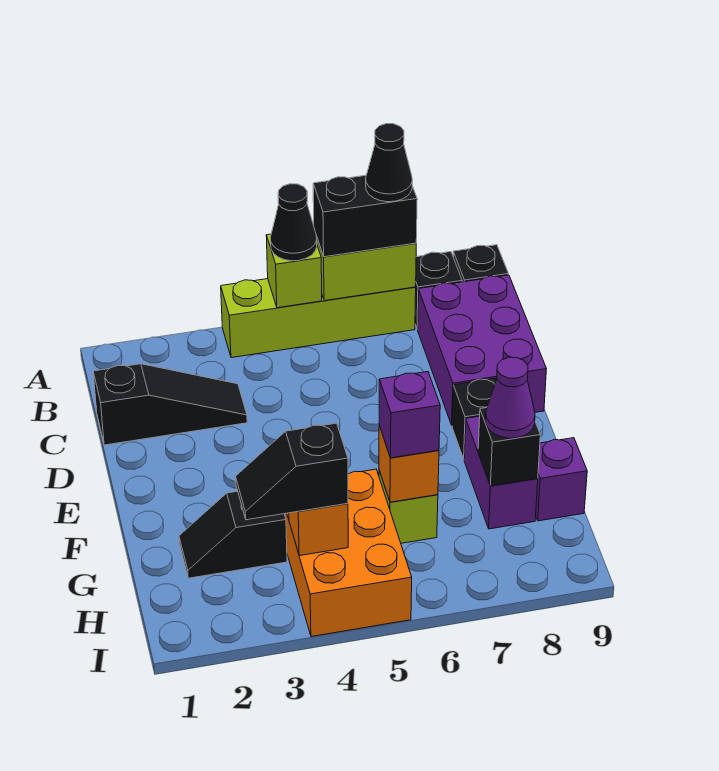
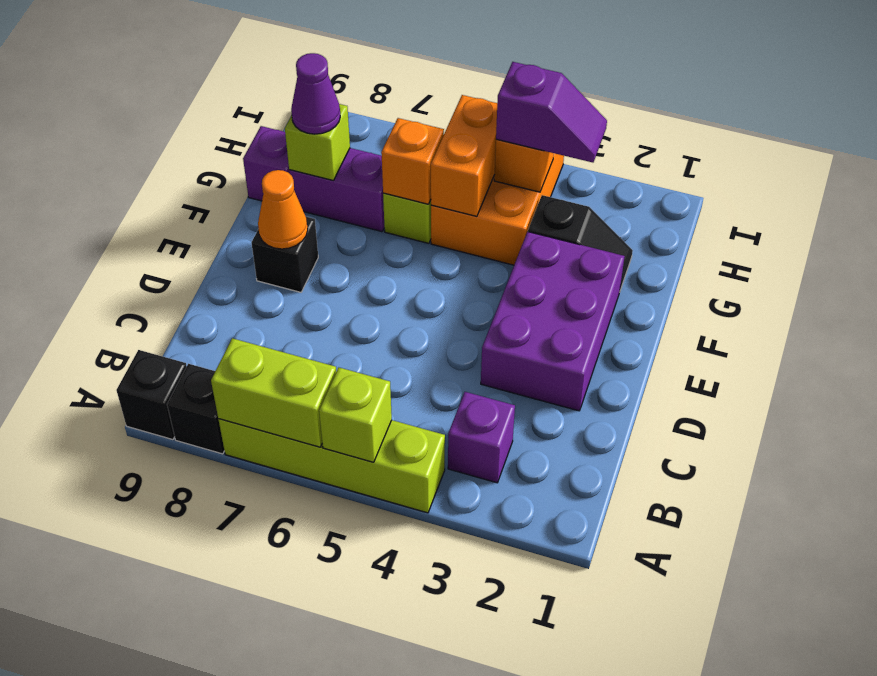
black 1x1 cone [271,184,317,261] -> none
black 1x2 brick [313,175,417,257] -> none
black 1x1 cone [366,124,412,202] -> none
purple 2x3 brick [418,275,546,425] -> purple 2x3 brick moved to [481,232,625,411]
black 1x3 slope [93,364,247,445] -> none
none -> orange 1x1 cone [258,170,308,249]
purple 1x2 brick [464,416,538,529] -> purple 1x2 brick turned to [289,148,384,232]
none -> orange 1x2 brick [431,95,497,217]
purple 1x1 brick [379,372,440,458] -> purple 1x1 brick moved to [448,392,515,483]
black 1x1 brick [478,408,540,486] -> lime 1x1 brick [285,104,350,181]
black 1x2 slope [236,423,348,520] -> purple 1x2 slope [496,62,607,162]

